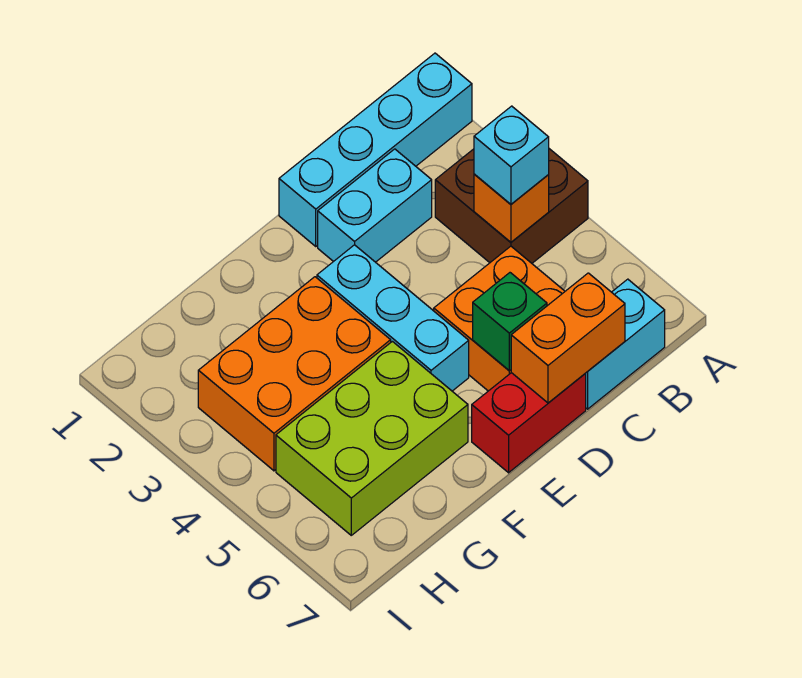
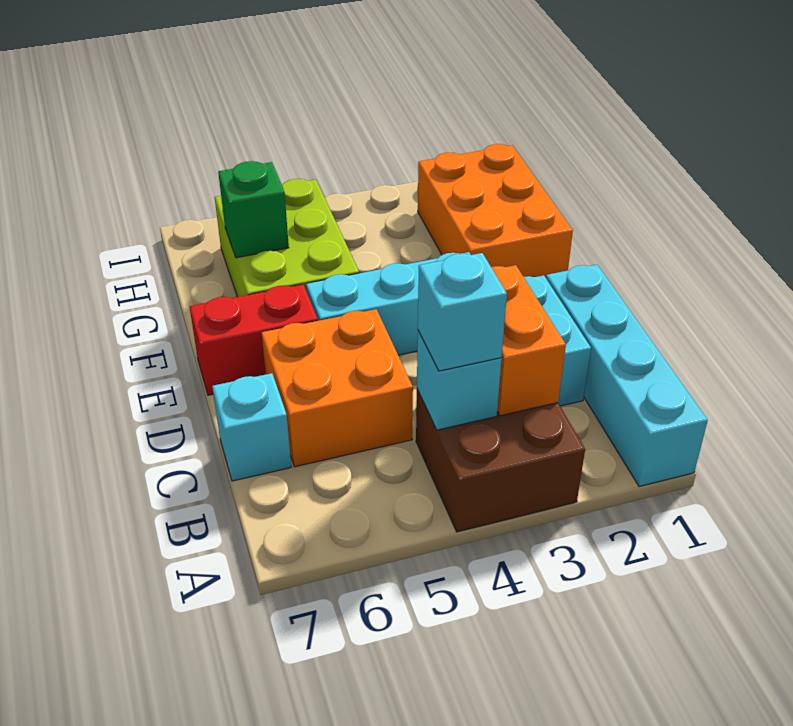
orange 1x1 brick [474,174,549,242] -> cyan 1x1 brick [417,331,502,430]
cyan 1x2 brick [585,279,665,409] -> cyan 1x1 brick [212,373,291,481]
orange 1x2 brick [511,273,625,403] -> orange 1x2 brick moved to [491,265,566,416]
green 1x1 brick [473,273,547,371] -> green 1x1 brick moved to [218,161,289,258]
red 1x2 brick [472,373,586,473] -> red 1x2 brick turned to [190,284,318,395]
orange 2x3 brick [198,277,391,471] -> orange 2x3 brick moved to [418,144,573,278]

